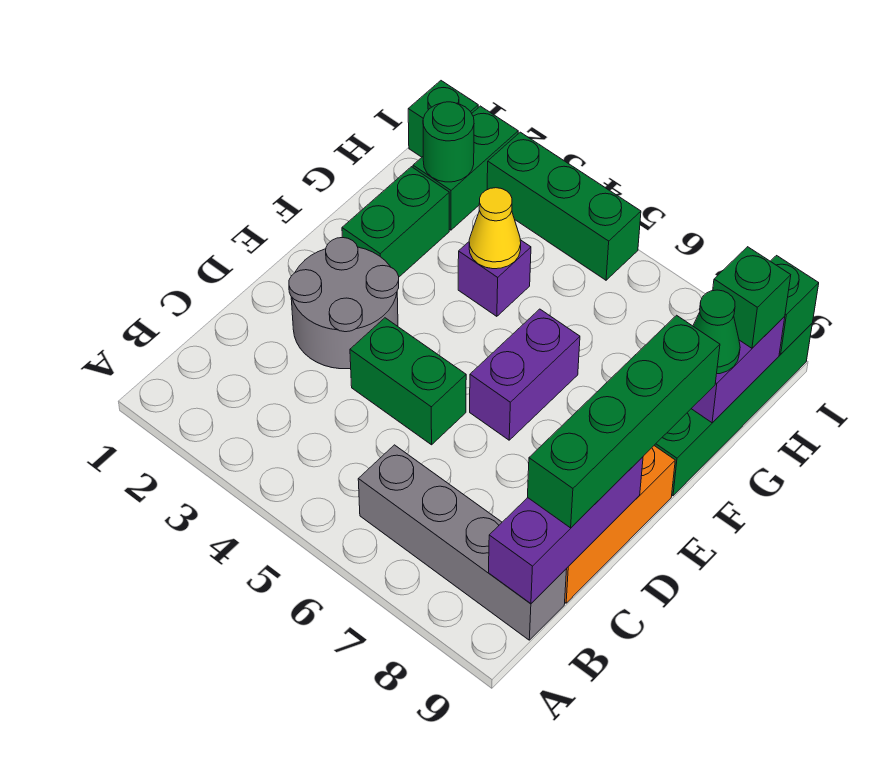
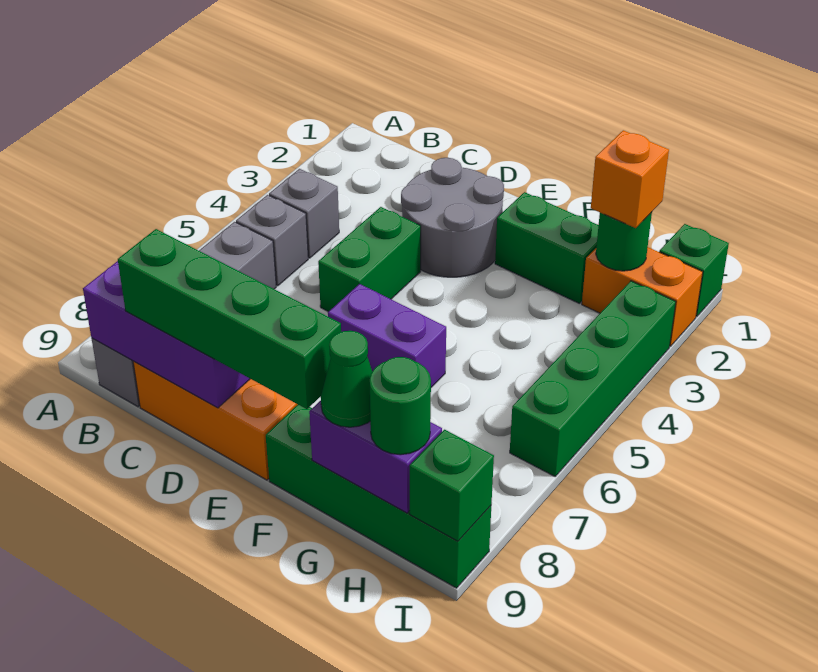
none -> grey 1x1 brick [269,169,339,258]
none -> grey 1x1 brick [236,195,308,286]
purple 1x1 brick [458,240,531,316] -> none
yellow 1x1 cone [469,188,521,269] -> none
green 1x2 brick [413,106,518,230] -> orange 1x2 brick [582,247,703,346]
none -> orange 1x1 brick [591,130,669,228]
green 1x1 brick [713,247,791,348] -> green 1x1 round brick [370,357,431,455]
green 1x3 brick [487,132,641,280] -> green 1x4 brick [510,281,676,476]

